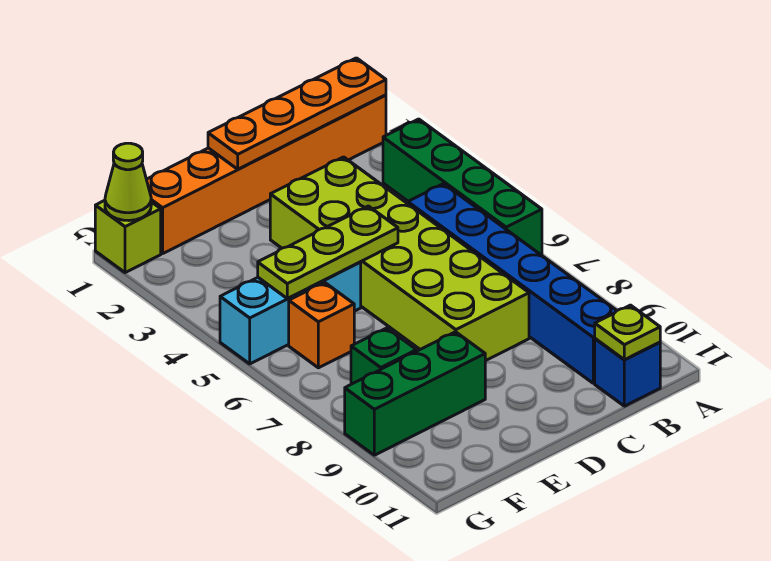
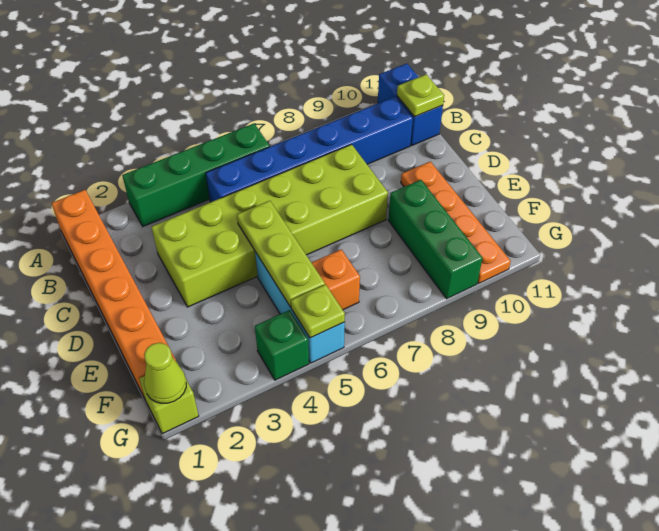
orange 1x4 plate [208,58,386,169] -> orange 1x4 plate moved to [401,161,511,283]
blue 1x1 brick [595,339,660,406] -> blue 1x2 brick [378,64,443,145]
green 1x1 brick [351,328,417,384] -> green 1x1 brick moved to [255,310,309,380]
none -> lime 1x1 plate [291,284,345,338]

